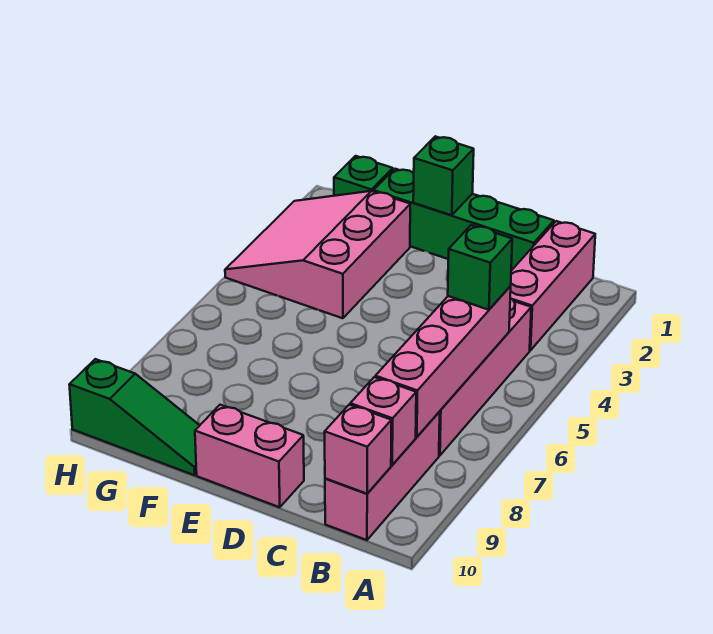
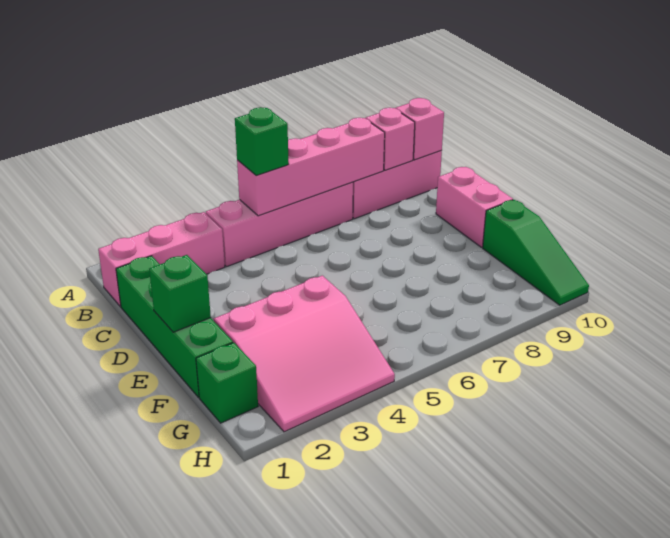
green 1x3 slope [69,359,200,475] -> green 1x3 slope turned to [483,200,589,305]

